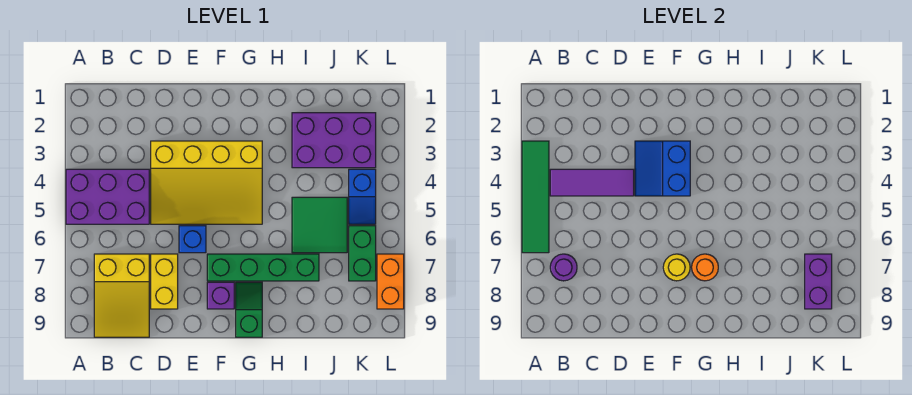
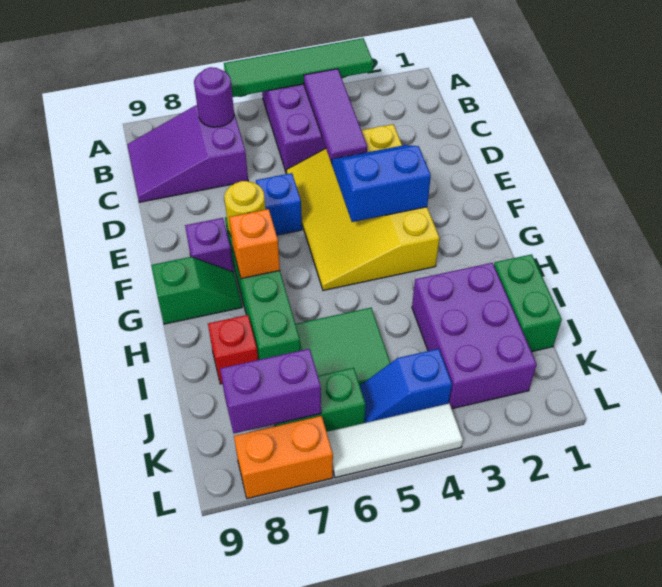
yellow 2x3 slope [94,254,149,337] -> purple 2x3 slope [127,105,248,202]
yellow 1x2 brick [151,254,178,309] -> none
orange 1x1 round brick [692,254,718,281] -> orange 1x1 brick [229,209,280,279]
none -> green 1x2 brick [494,254,562,352]
none -> red 1x1 brick [208,315,258,384]
none -> white 1x3 tile [327,404,463,478]

